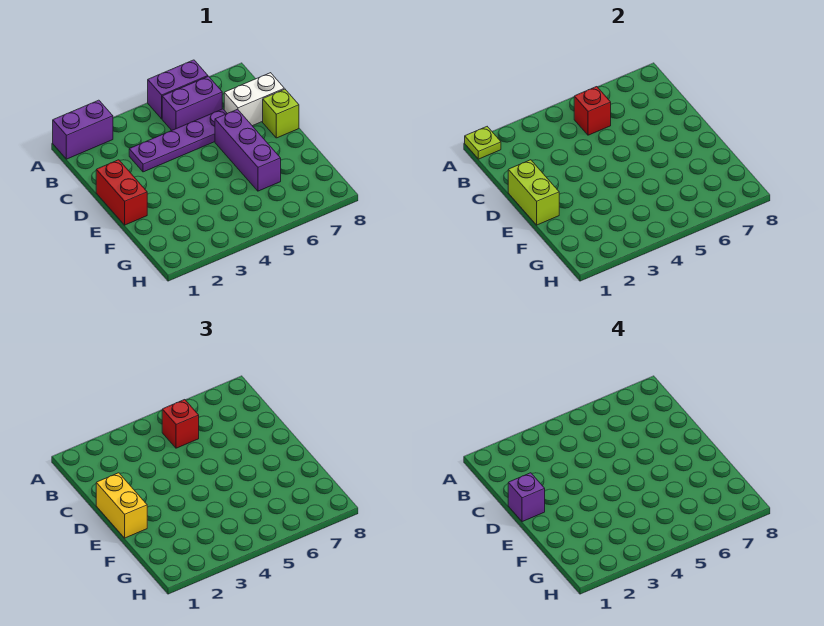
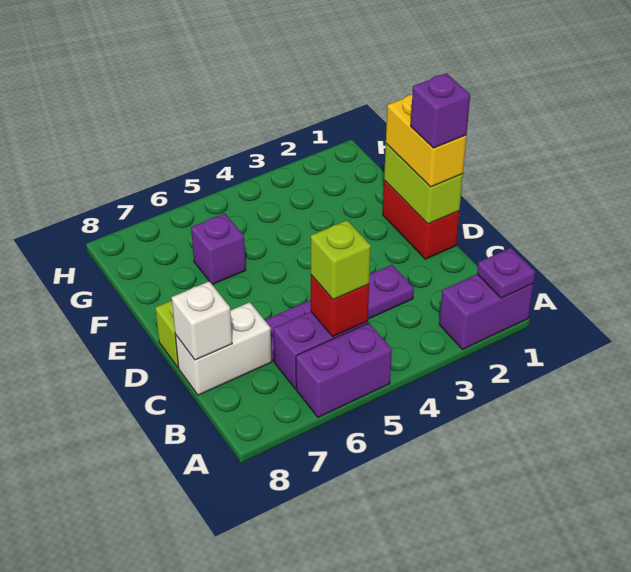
lime 1x1 plate [465,127,501,159] -> purple 1x1 plate [477,248,535,298]
red 1x1 brick [162,400,199,448] -> lime 1x1 brick [311,220,371,300]
none -> white 1x1 brick [172,281,232,360]
purple 1x3 brick [215,109,281,191] -> purple 1x1 brick [191,214,246,285]

